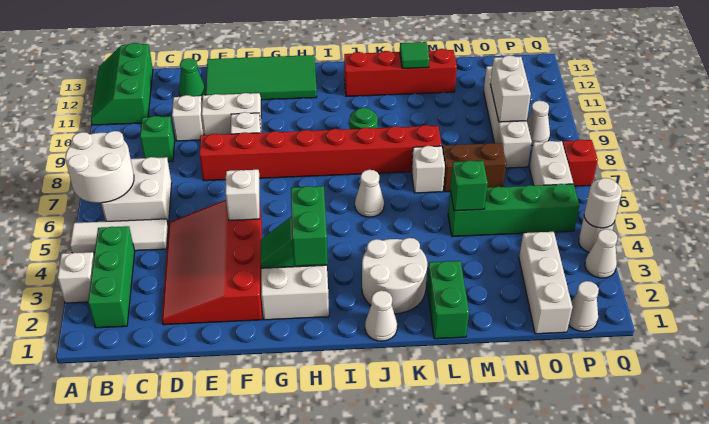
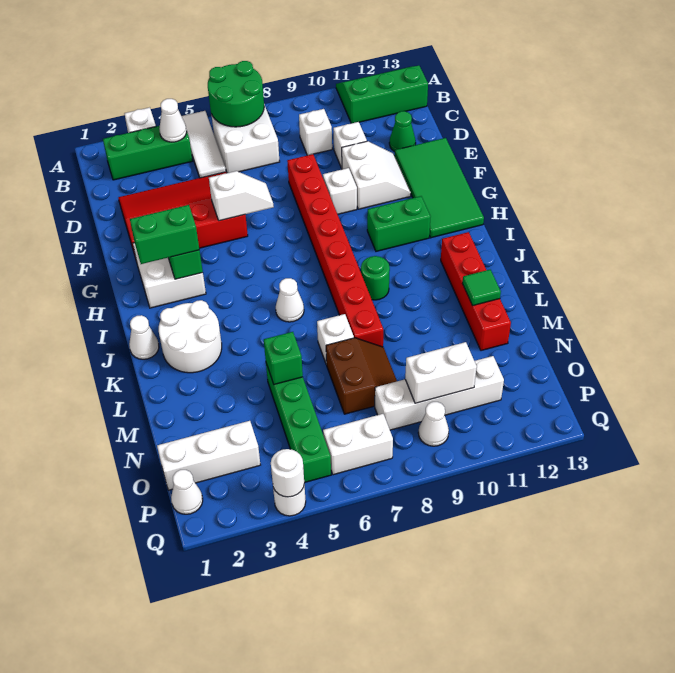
white 2x2 round brick [65,131,134,203] -> green 2x2 round brick [208,61,264,127]
green 1x1 brick [140,116,175,161] -> white 1x1 brick [299,109,332,155]
green 1x2 brick [427,261,469,339] -> green 1x2 brick moved to [367,196,431,251]
white 1x1 cone [585,229,617,278] -> white 1x1 cone moved to [159,99,187,142]
red 1x1 brick [563,139,598,186] -> none

